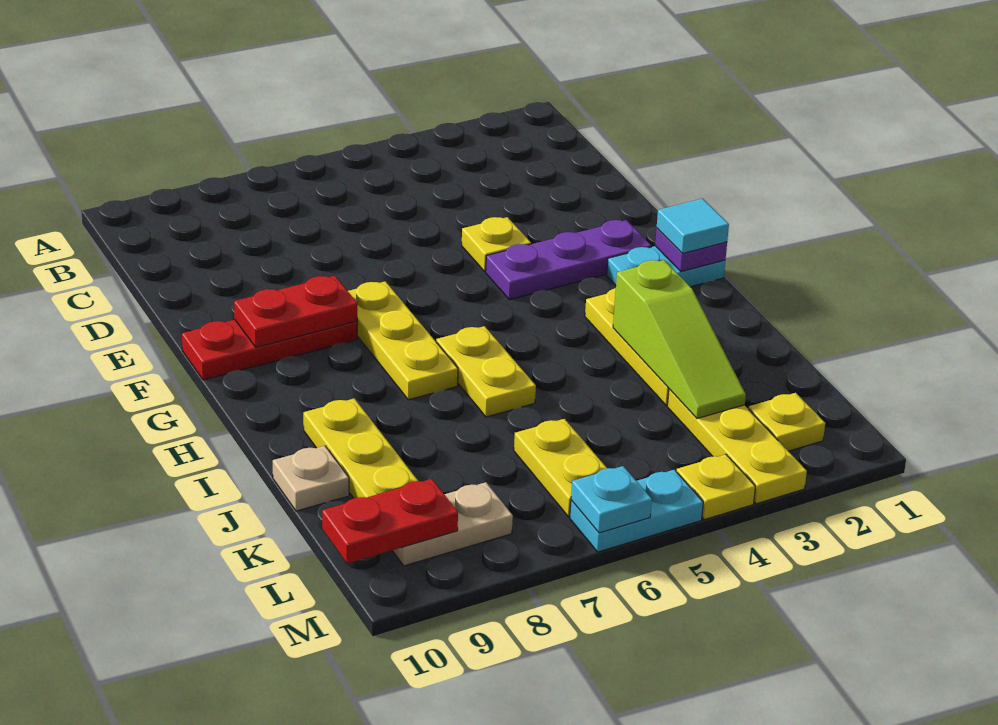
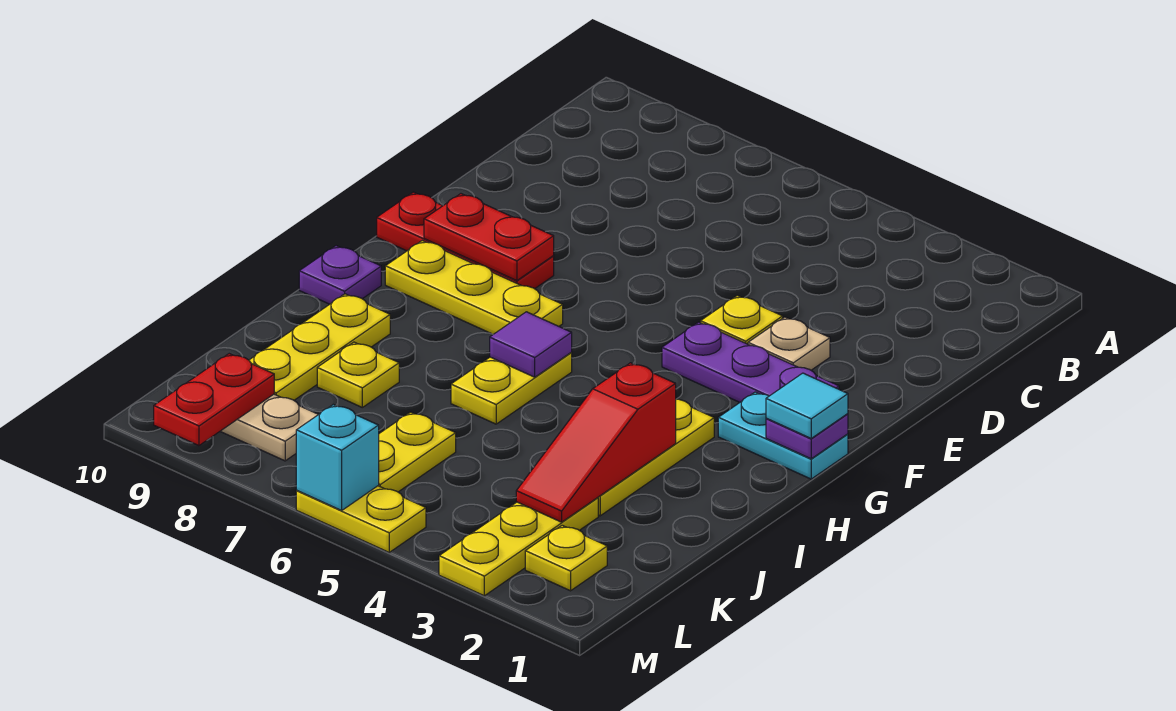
yellow 1x3 plate [348,281,458,400] -> yellow 1x3 plate turned to [385,241,563,334]
none -> purple 1x1 tile [490,312,572,377]
none -> purple 1x1 plate [299,246,381,304]
lime 1x3 slope [613,260,746,419] -> red 1x3 slope [516,363,676,522]
tan 1x1 plate [273,446,349,511] -> tan 1x1 plate moved to [748,317,830,370]
red 1x2 plate [322,479,458,563] -> red 1x2 plate turned to [154,354,274,446]
yellow 1x1 plate [677,454,755,520] -> yellow 1x1 plate moved to [317,342,399,407]
cyan 1x2 plate [570,470,703,552] -> yellow 1x2 plate [296,486,426,552]
cyan 1x1 plate [571,466,652,533] -> cyan 1x1 brick [296,405,379,510]

